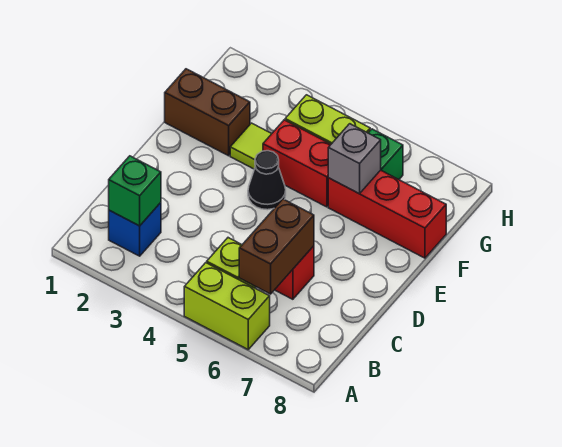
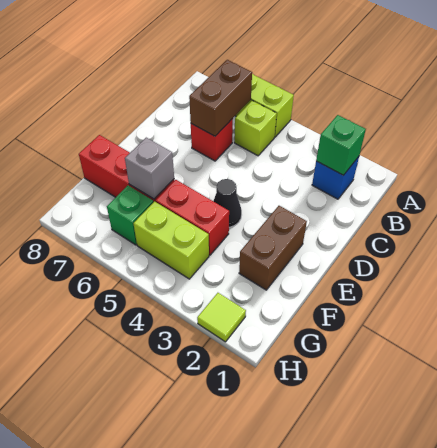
brown 1x2 brick [165,69,250,156] -> brown 1x2 brick turned to [239,206,307,290]
lime 1x1 tile [230,123,272,169] -> lime 1x1 tile moved to [197,293,246,342]

